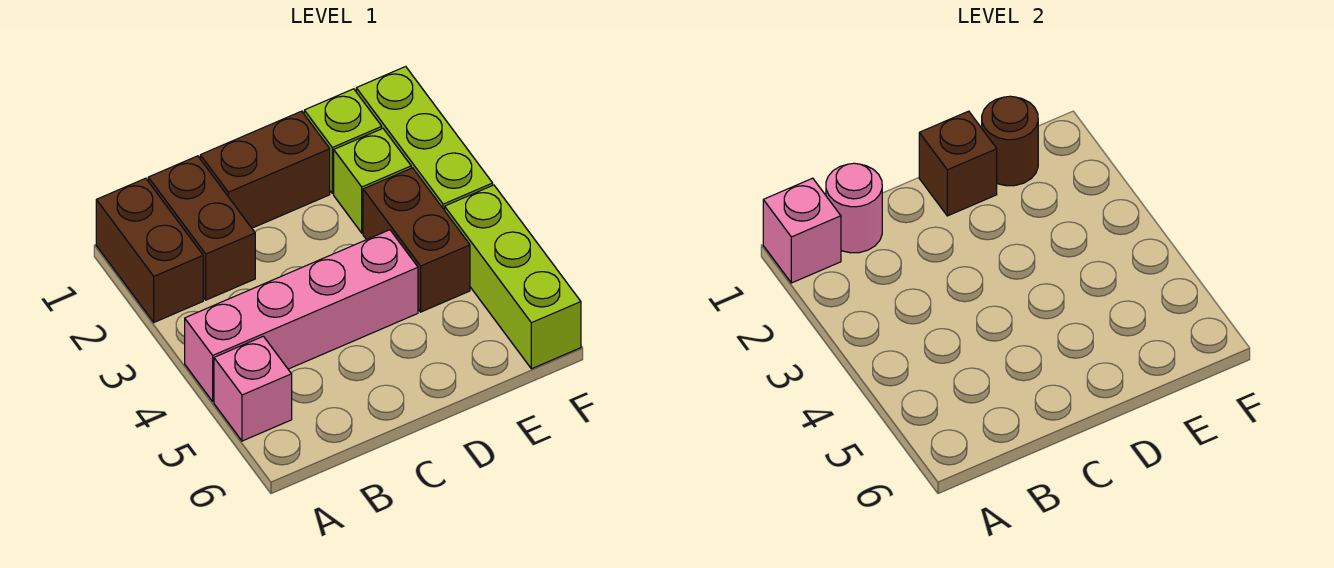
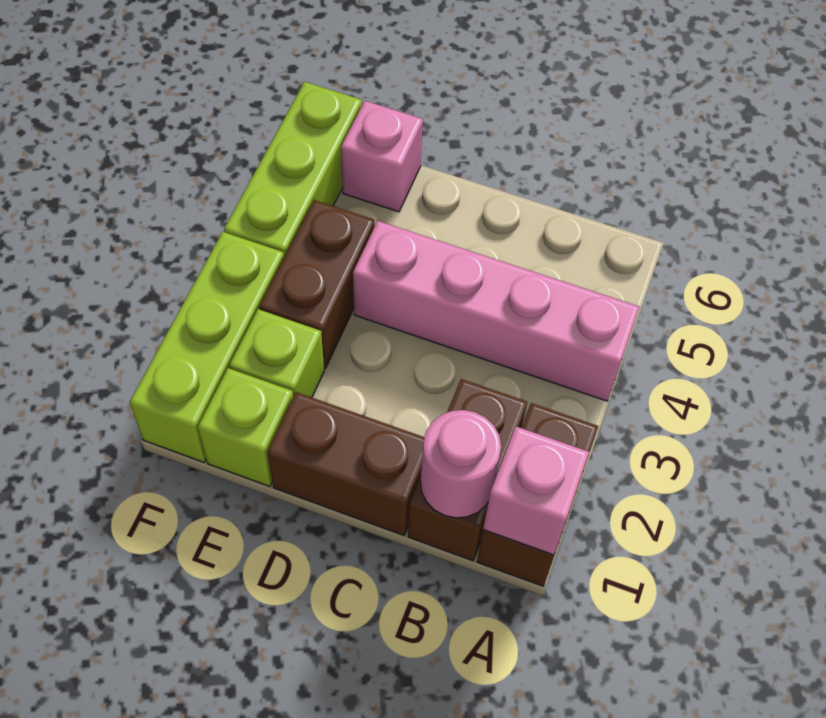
pink 1x1 brick [214,336,292,441] -> pink 1x1 brick moved to [341,101,423,212]
brown 1x1 brick [919,111,997,216] -> none
brown 1x1 round brick [982,96,1038,186] -> none

